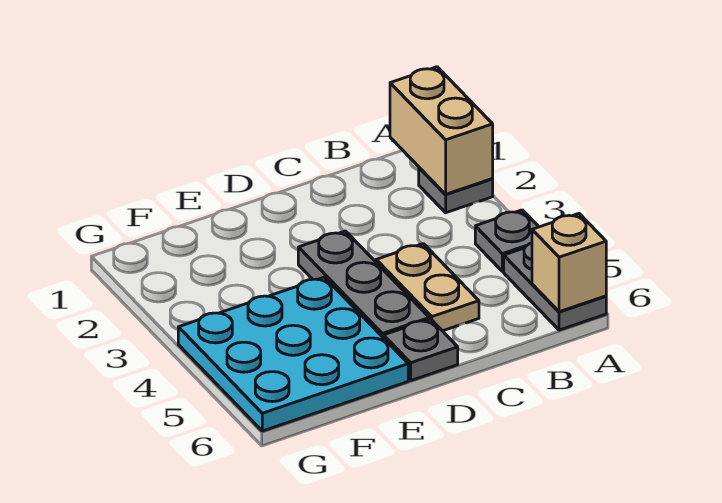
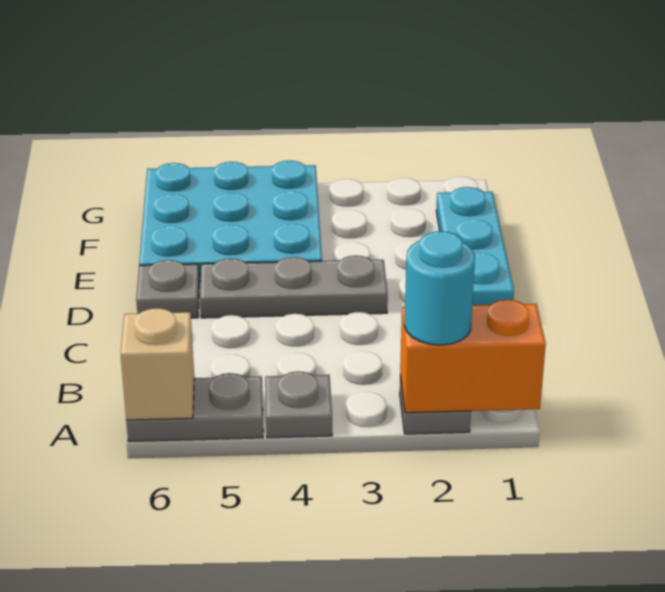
tan 1x2 brick [390,67,493,194] -> orange 1x2 brick [400,300,546,413]
none -> cyan 1x1 round brick [405,231,475,345]
tan 1x2 plate [376,244,479,331] -> none
none -> cyan 1x3 plate [436,187,514,305]

